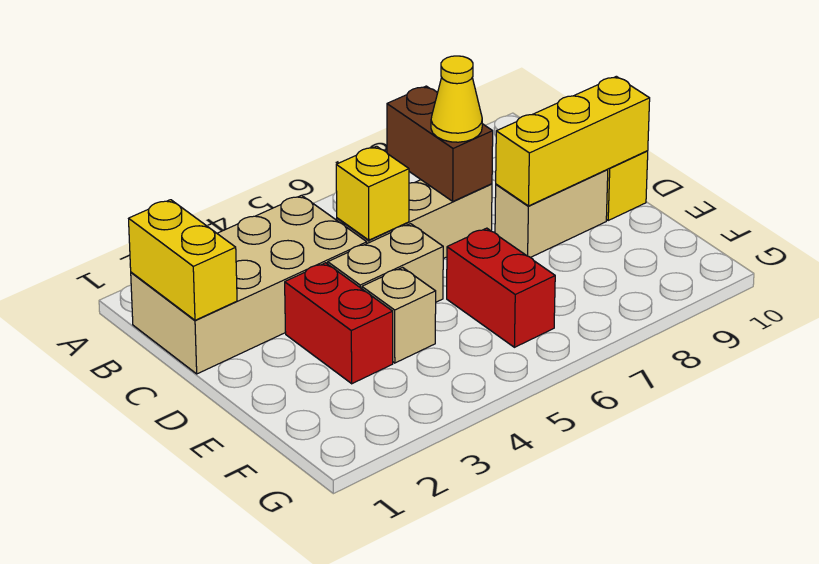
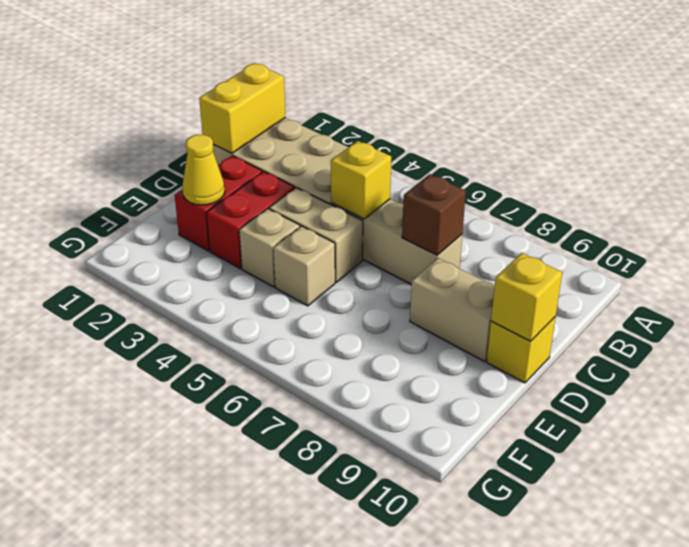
brown 1x2 brick [387,86,493,201] -> brown 1x1 brick [402,174,466,255]
yellow 1x1 cone [431,56,482,142] -> yellow 1x1 cone moved to [183,134,225,205]
yellow 1x3 brick [496,76,650,206] -> yellow 1x1 brick [491,253,562,341]
none -> tan 1x1 brick [273,226,335,306]
red 1x2 brick [447,228,555,347] -> red 1x2 brick moved to [175,156,262,251]

